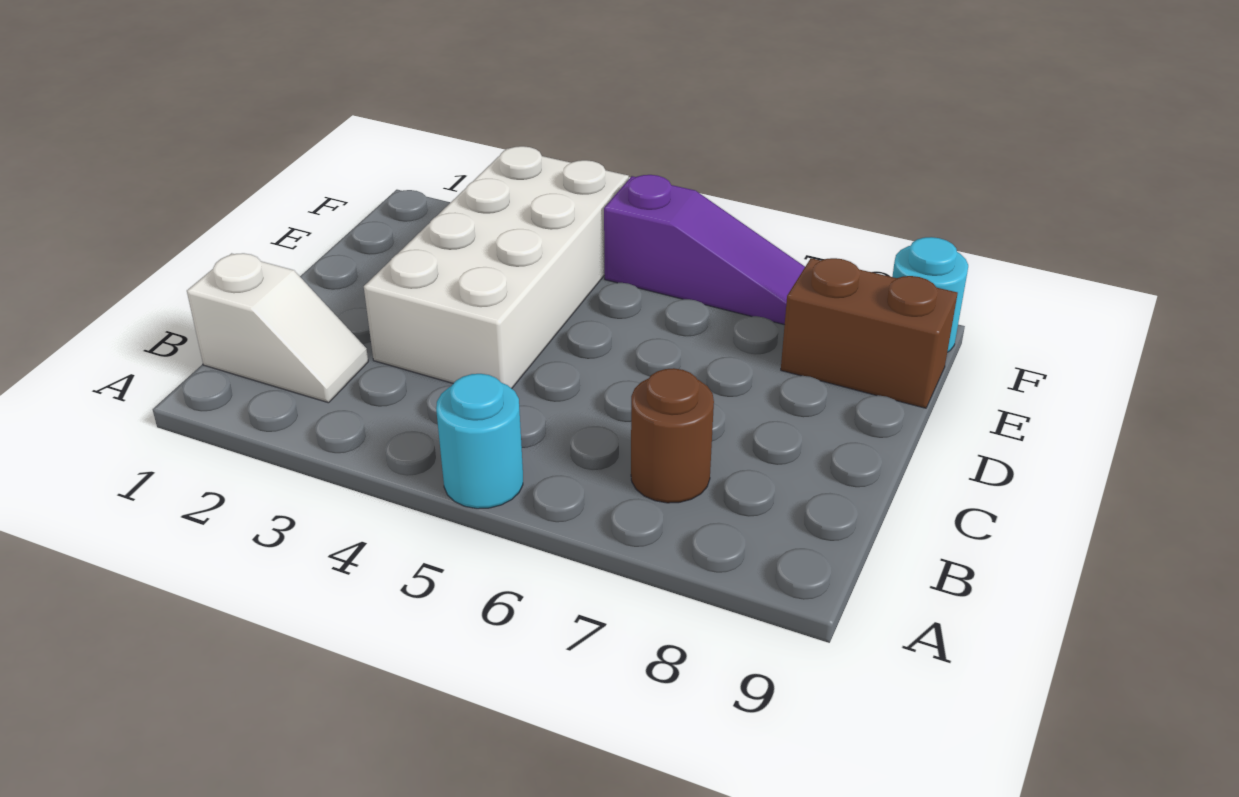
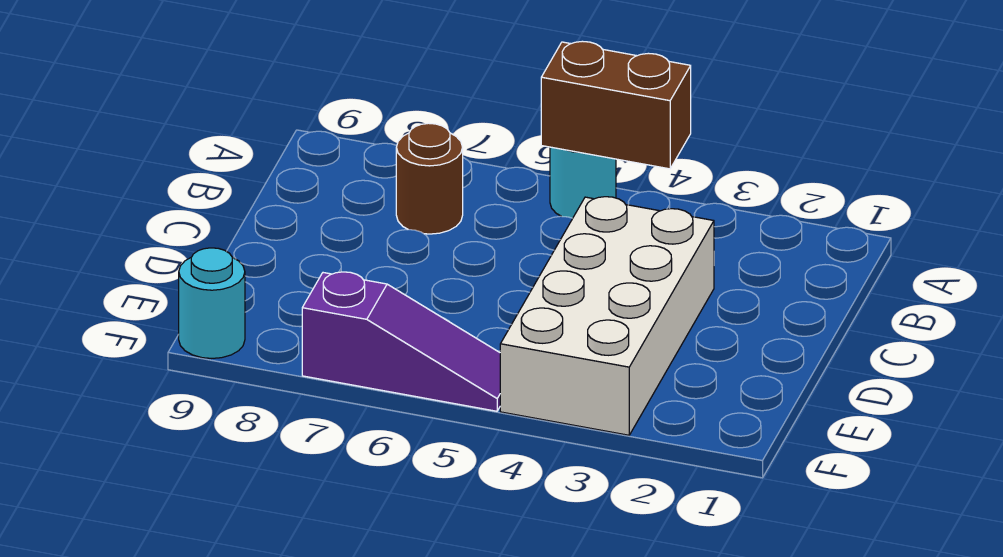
white 1x2 slope [187,253,368,403] -> none
brown 1x2 brick [781,258,958,408] -> brown 1x2 brick moved to [541,41,691,169]
purple 1x3 slope [604,175,805,325] -> purple 1x3 slope turned to [302,272,500,411]

